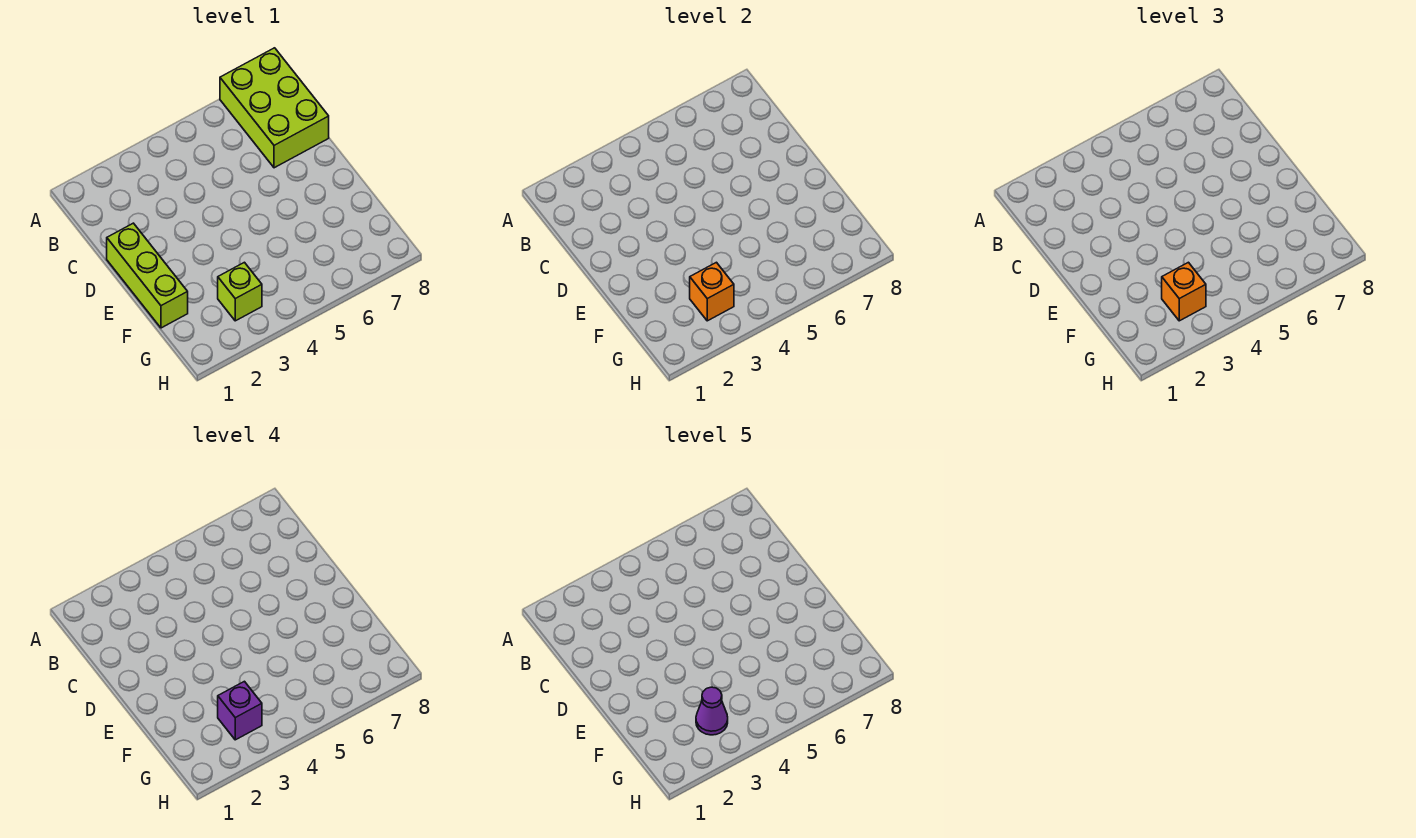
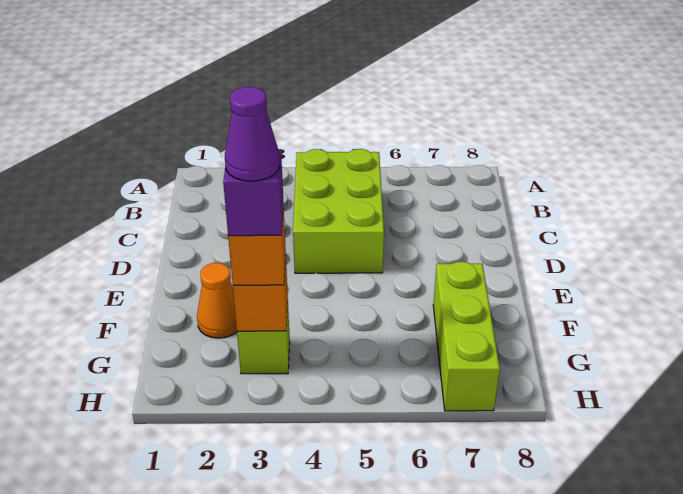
lime 2x3 brick [220,48,329,168] -> lime 2x3 brick moved to [293,149,384,273]
lime 1x3 brick [107,223,188,328] -> lime 1x3 brick moved to [433,262,500,411]
none -> orange 1x1 cone [197,263,237,338]

